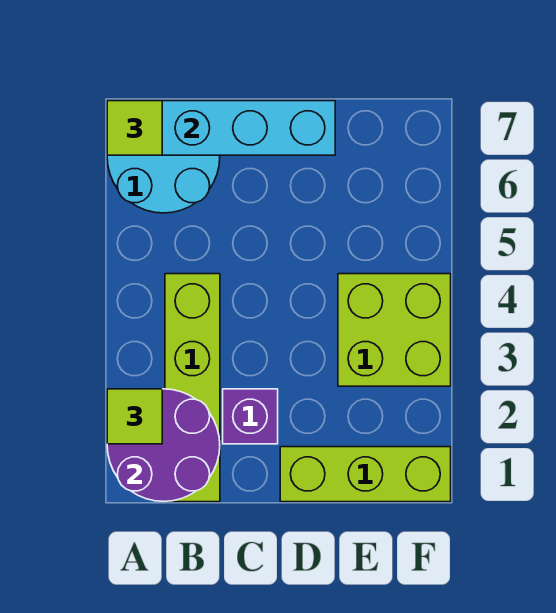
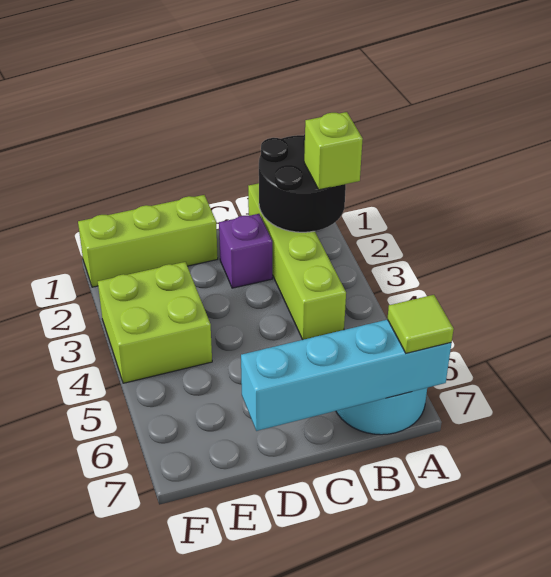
purple 2x2 round brick [107,389,220,502] -> black 2x2 round brick [259,134,346,232]
lime 1x1 tile [107,389,162,444] -> lime 1x1 brick [304,112,363,190]

